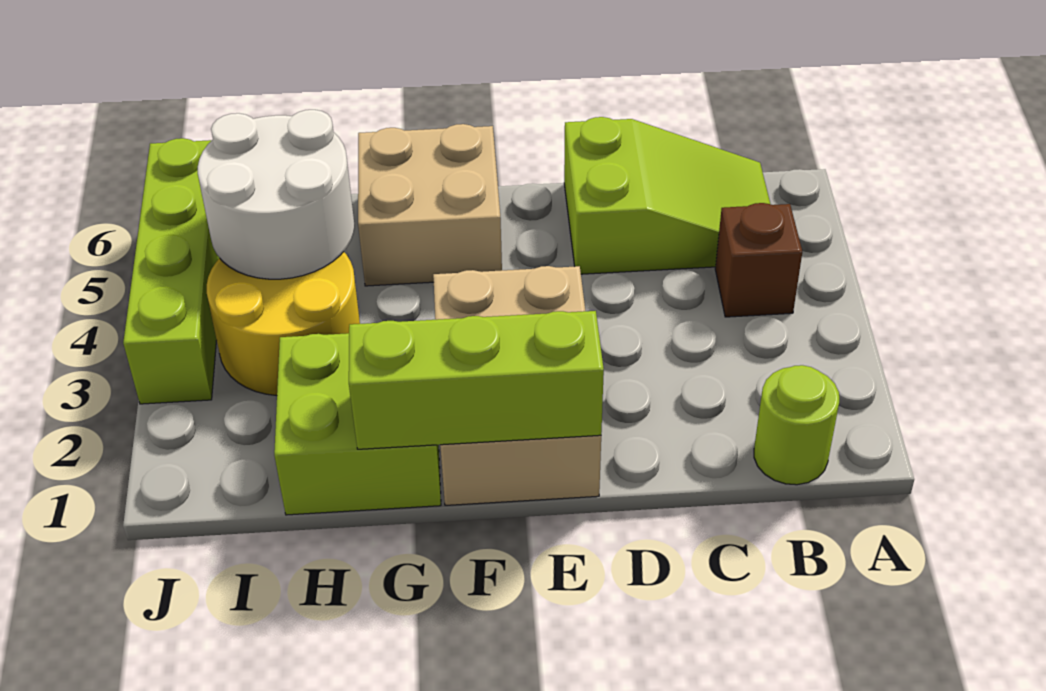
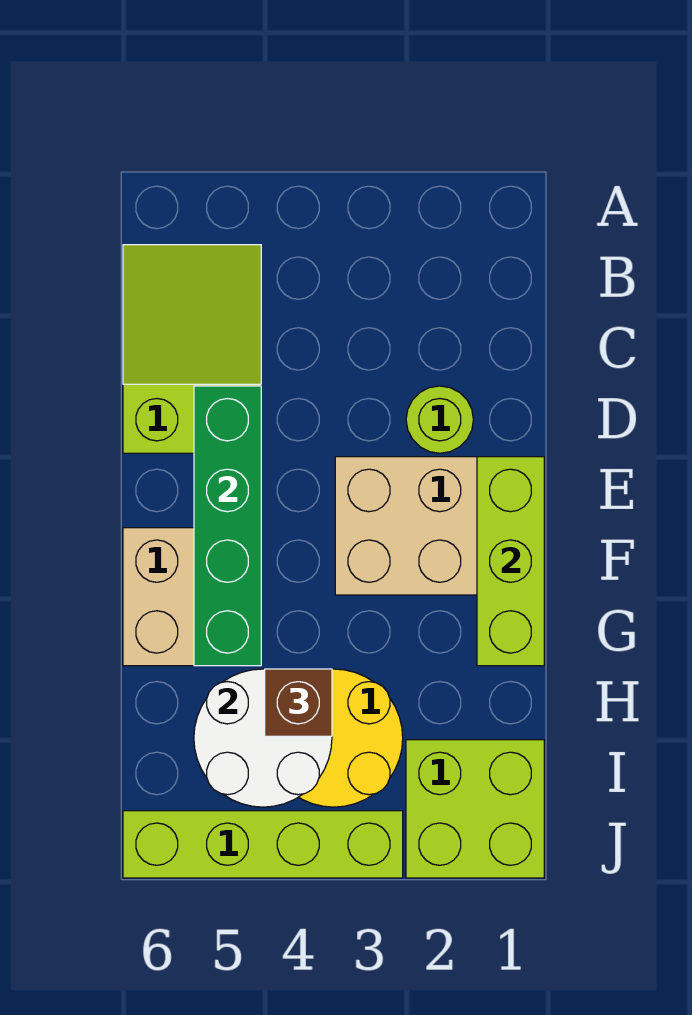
lime 1x1 round brick [754,365,839,485] -> lime 1x1 round brick moved to [406,386,473,453]
brown 1x1 brick [715,203,802,317] -> brown 1x1 brick moved to [265,669,332,736]
none -> green 1x4 brick [194,386,261,666]
lime 2x2 brick [274,333,441,515] -> lime 2x2 brick moved to [406,740,544,878]

